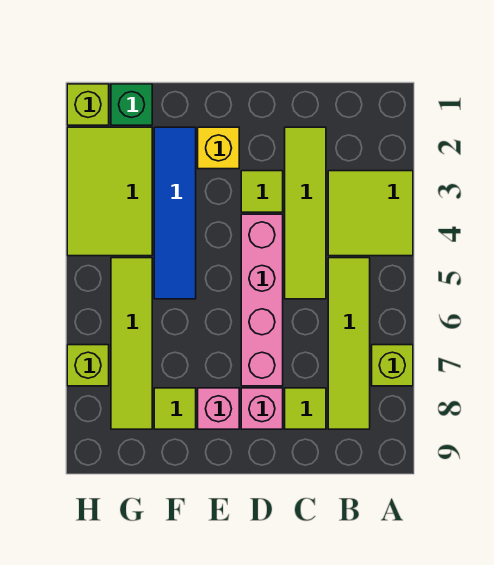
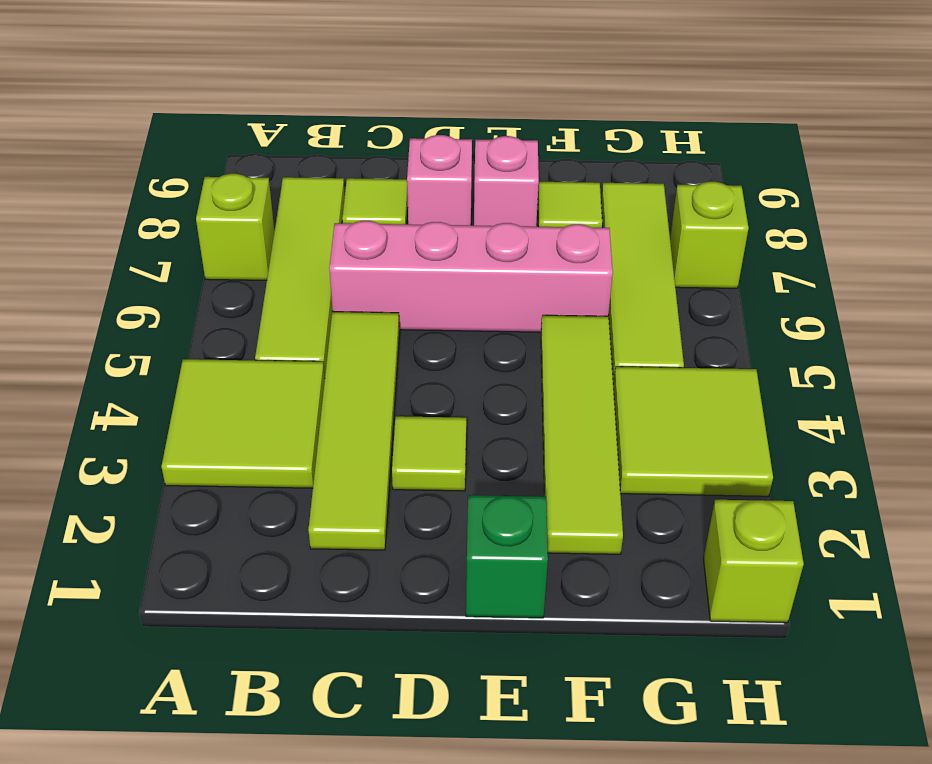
pink 1x4 brick [241,214,283,386] -> pink 1x4 brick turned to [329,221,613,332]
yellow 1x1 brick [198,127,239,169] -> none
blue 1x4 tile [154,127,196,299] -> lime 1x4 tile [541,315,623,554]
green 1x1 brick [111,84,152,125] -> green 1x1 brick moved to [466,495,548,618]
lime 2x3 tile [67,127,152,256] -> lime 2x2 tile [613,367,773,496]

